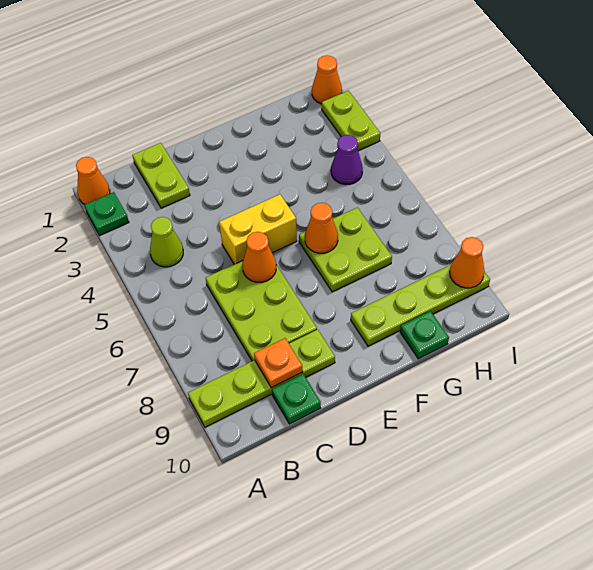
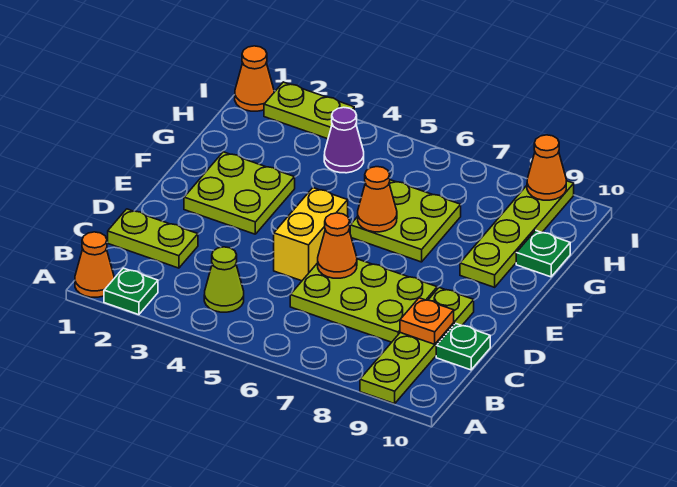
none -> lime 2x2 plate [184,152,295,234]

